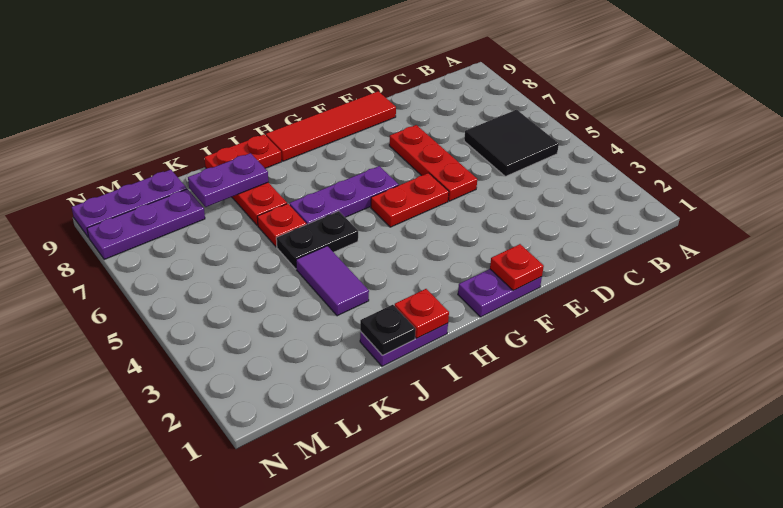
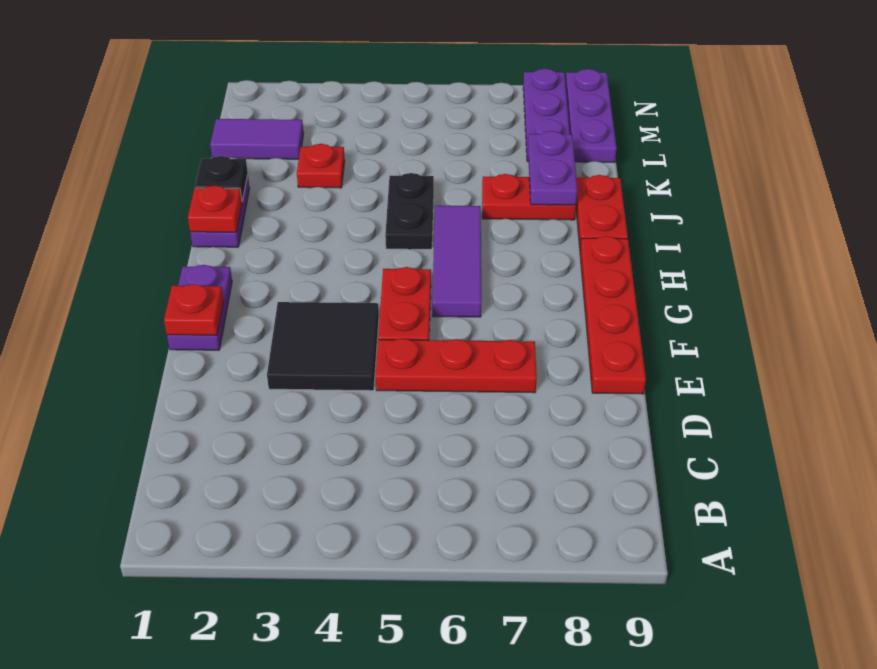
black 2x2 tile [464,110,559,176] -> black 2x2 tile moved to [267,302,379,391]
red 1x4 tile [266,91,396,161] -> red 1x4 plate [580,236,646,394]
purple 1x3 plate [289,166,399,224] -> purple 1x3 tile [432,206,481,317]
purple 1x2 tile [296,246,369,316] -> purple 1x2 tile moved to [210,119,304,159]
red 1x1 plate [257,204,306,247] -> red 1x1 plate moved to [297,144,345,188]

